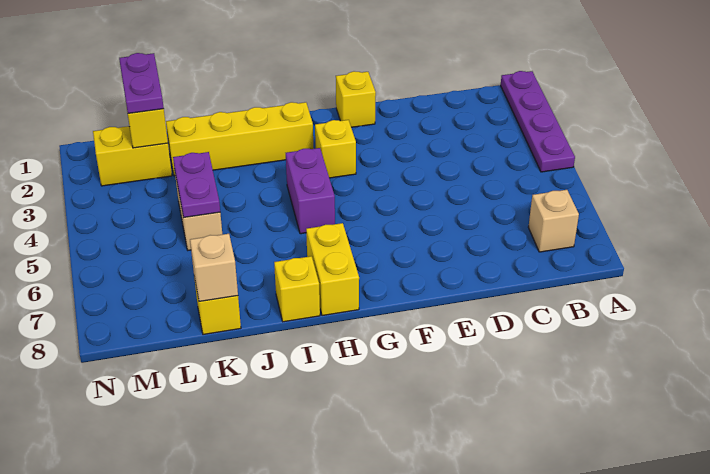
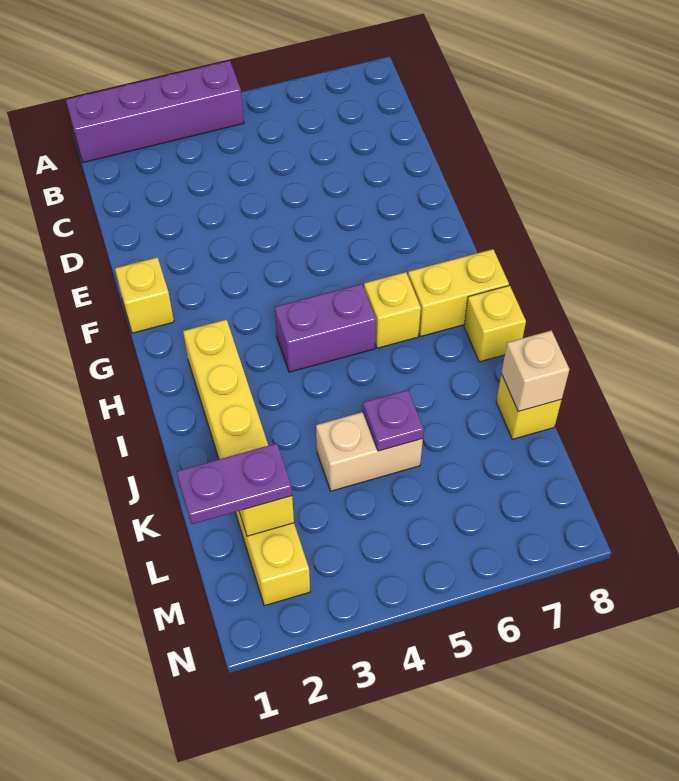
purple 1x4 plate [501,71,575,172] -> purple 1x4 brick [66,61,244,163]
tan 1x1 brick [528,190,579,252] -> none
yellow 1x1 brick [315,120,356,178] -> yellow 1x1 brick moved to [364,272,421,348]
purple 1x2 plate [173,152,220,217] -> purple 1x1 plate [363,390,424,451]

